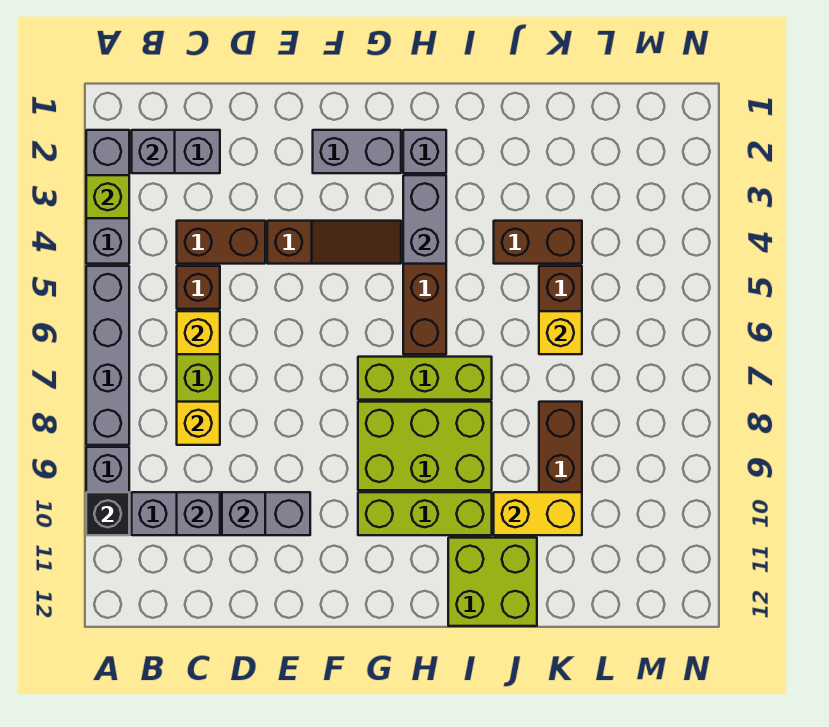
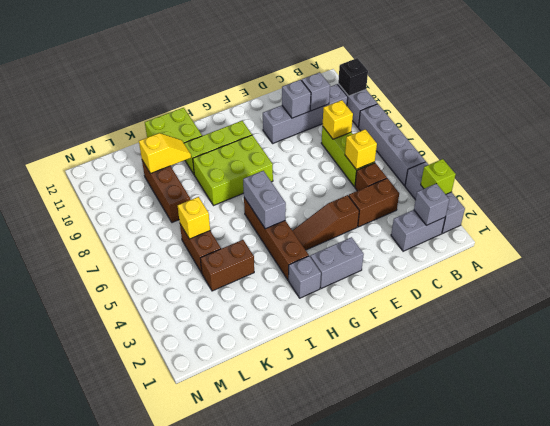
lime 1x3 brick [358,357,492,400] -> none
grey 1x2 brick [403,175,446,264] -> grey 1x2 brick moved to [243,171,286,229]
yellow 1x2 brick [494,492,582,535] -> yellow 1x2 slope [139,133,191,174]

